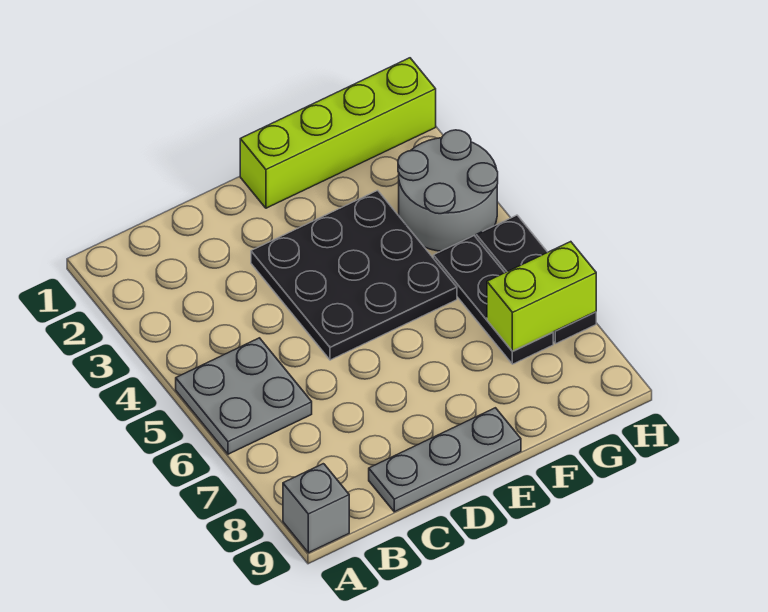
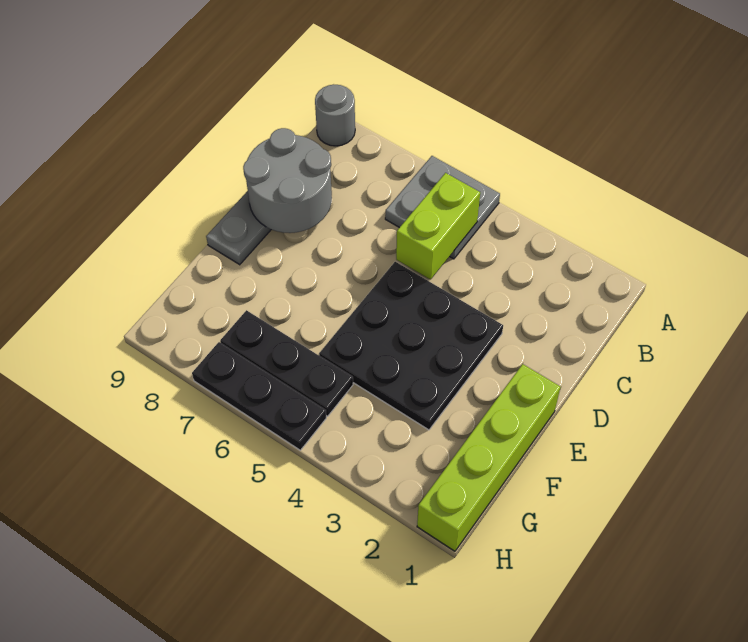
grey 1x1 brick [283,464,349,553] -> grey 1x1 round brick [315,84,355,146]
grey 2x2 round brick [398,130,498,251] -> grey 2x2 round brick moved to [243,128,332,233]
lime 1x2 brick [487,242,596,351] -> lime 1x2 brick moved to [396,173,480,280]

